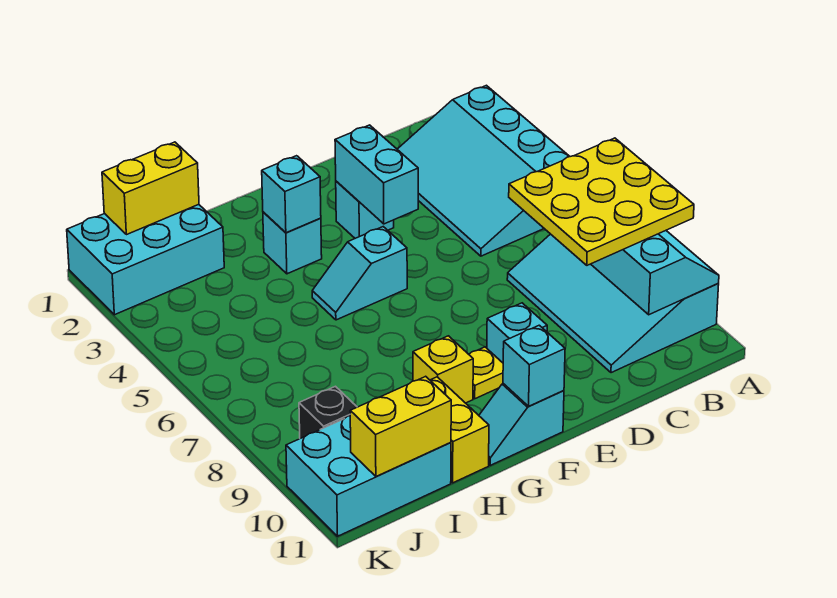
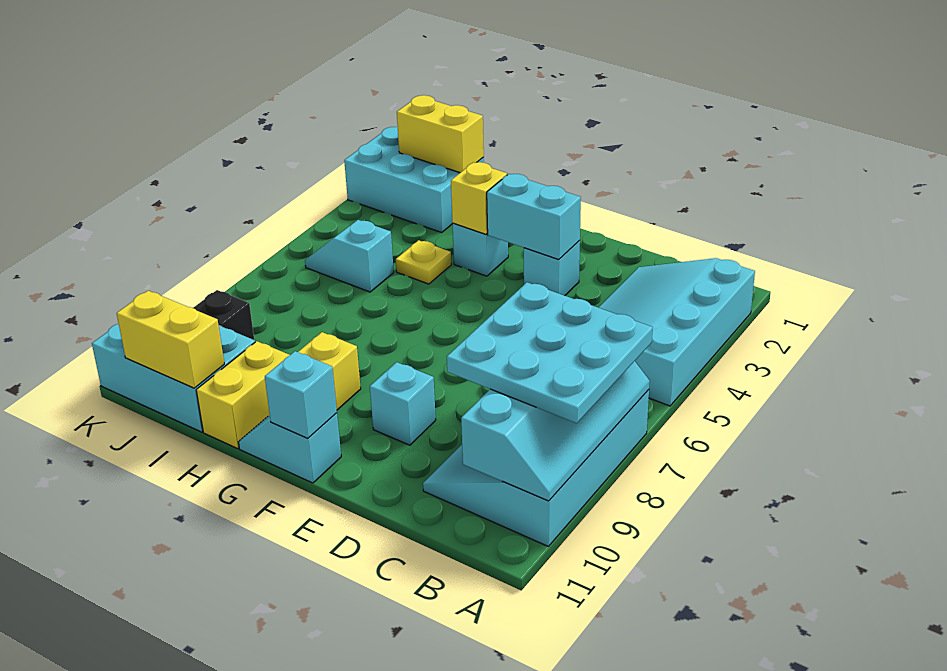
yellow 3x3 plate [509,138,694,265] -> cyan 3x3 plate [447,282,653,423]
cyan 1x2 brick [335,125,418,224] -> cyan 1x2 brick turned to [487,174,581,259]
cyan 1x2 slope [312,227,407,320] -> cyan 1x2 slope moved to [305,220,394,292]
yellow 1x1 plate [469,347,503,399] -> yellow 1x1 plate moved to [396,240,451,284]
cyan 1x1 brick [262,156,321,233] -> yellow 1x1 brick [451,162,507,235]

